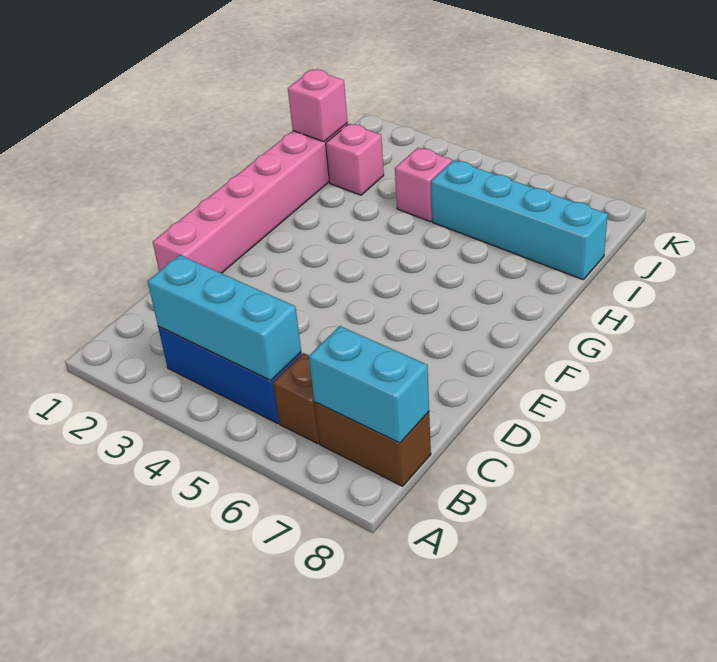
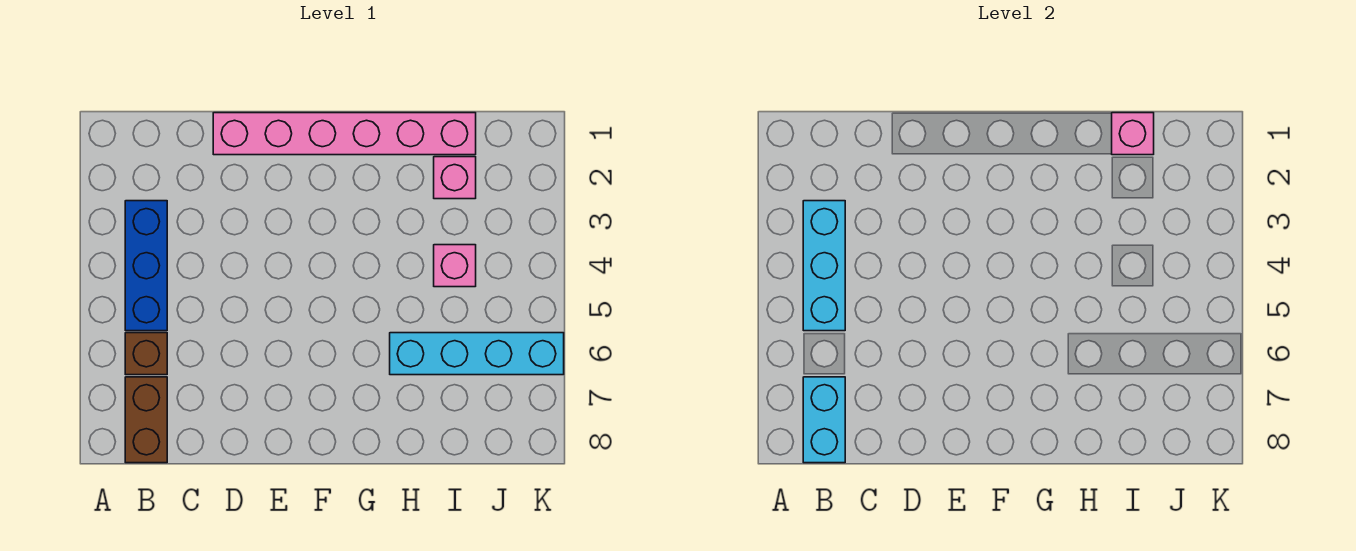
cyan 1x4 brick [431,160,608,279] -> cyan 1x4 brick turned to [390,333,564,375]

